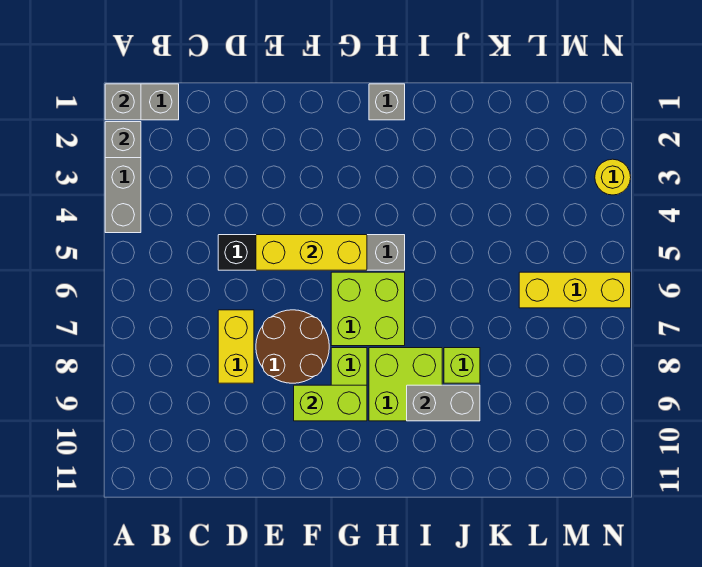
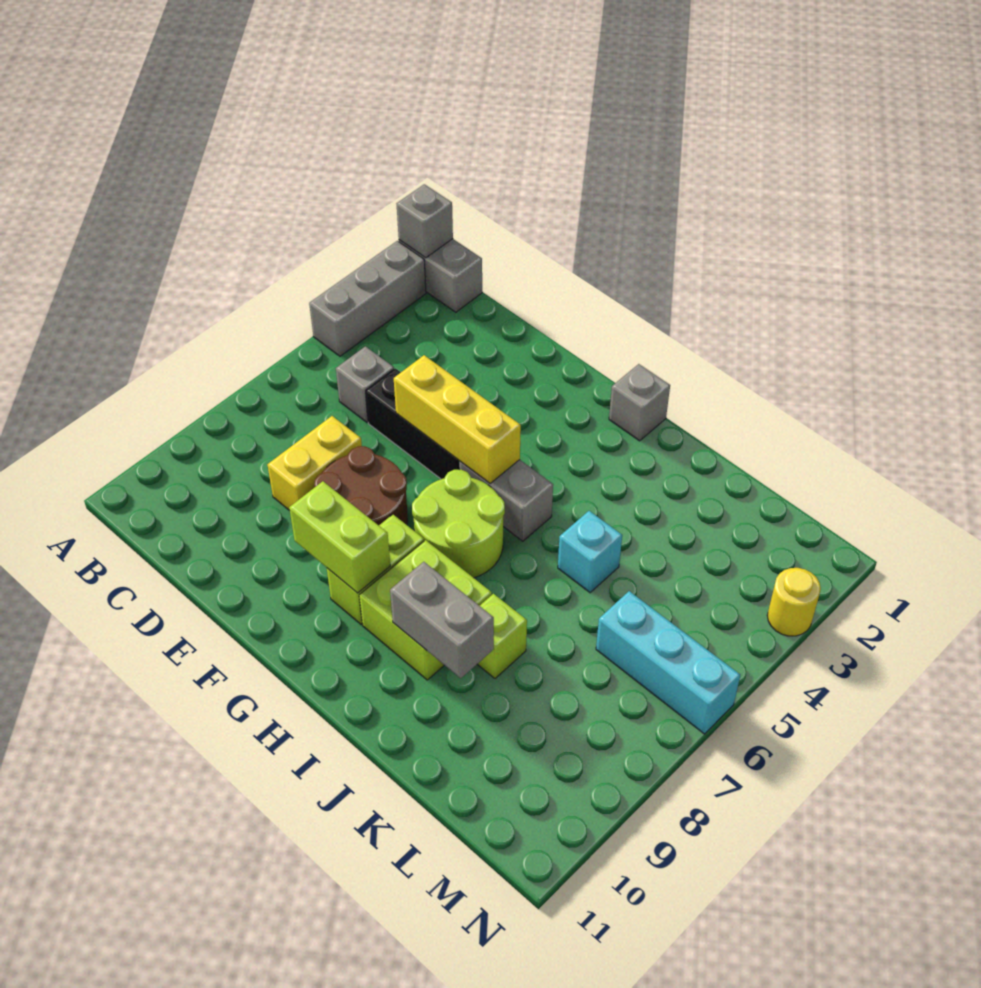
grey 1x1 brick [105,122,141,158] -> grey 1x1 brick moved to [336,346,394,423]
lime 2x2 brick [331,272,405,346] -> lime 2x2 round brick [412,470,505,578]
none -> cyan 1x1 brick [558,511,622,593]
yellow 1x3 brick [519,272,631,308] -> cyan 1x3 brick [596,591,740,734]

